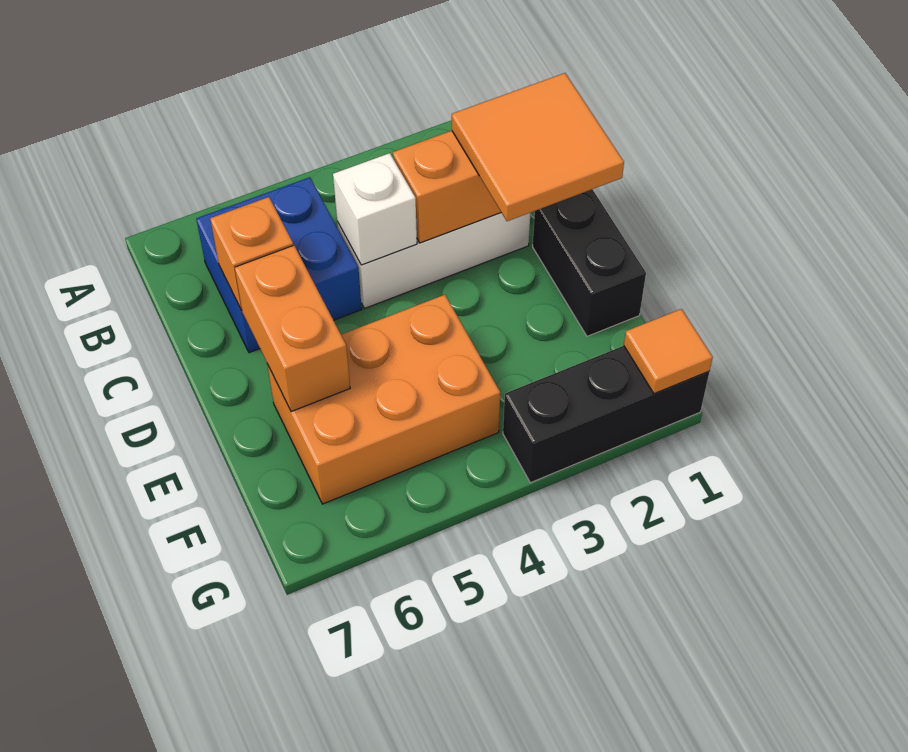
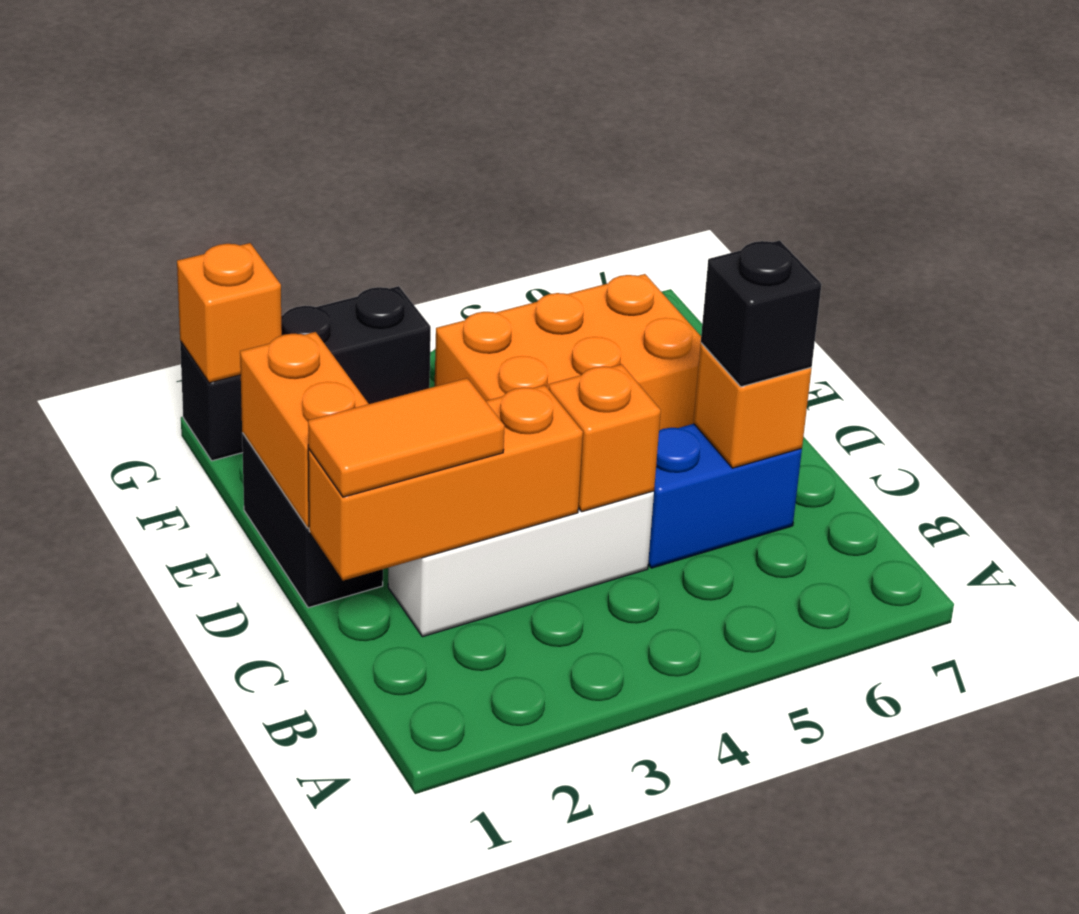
blue 2x2 brick [196,177,362,353] -> blue 1x2 brick [648,424,802,568]
orange 2x2 tile [452,73,624,221] -> orange 1x2 tile [308,378,505,497]
white 1x1 brick [333,153,417,265] -> orange 1x1 brick [549,364,661,512]
none -> black 1x1 brick [701,240,822,387]
orange 1x2 brick [235,245,350,412] -> orange 1x2 brick moved to [240,332,369,528]
orange 1x1 tile [624,309,713,394] -> orange 1x1 brick [177,243,282,383]

